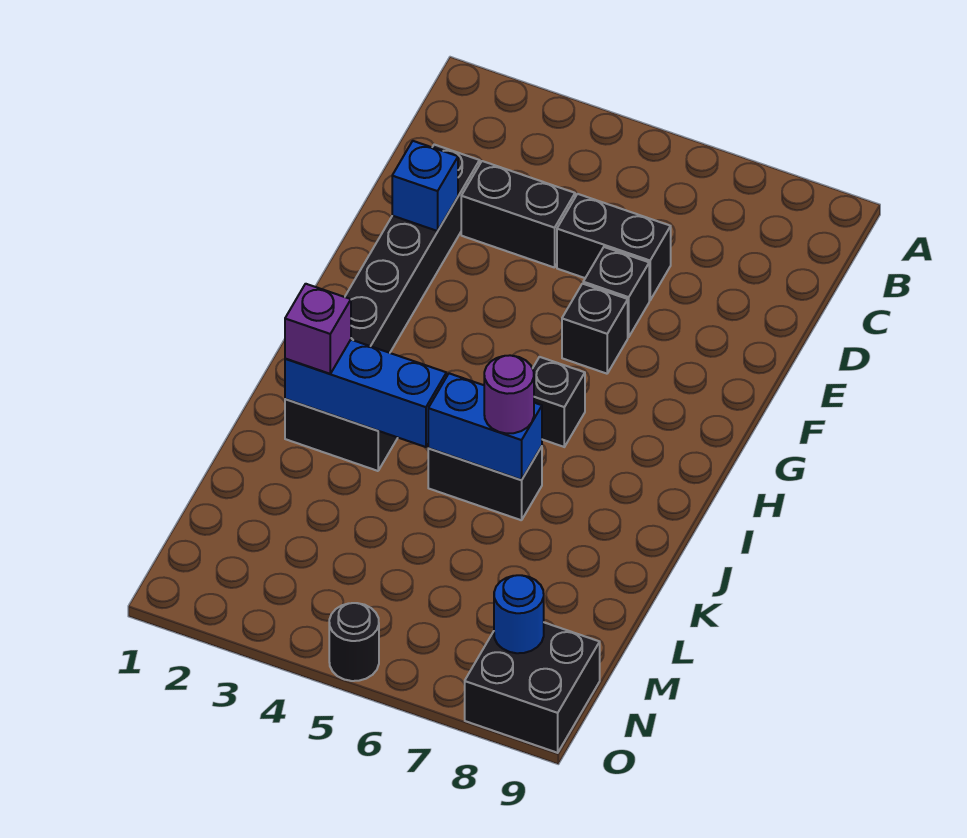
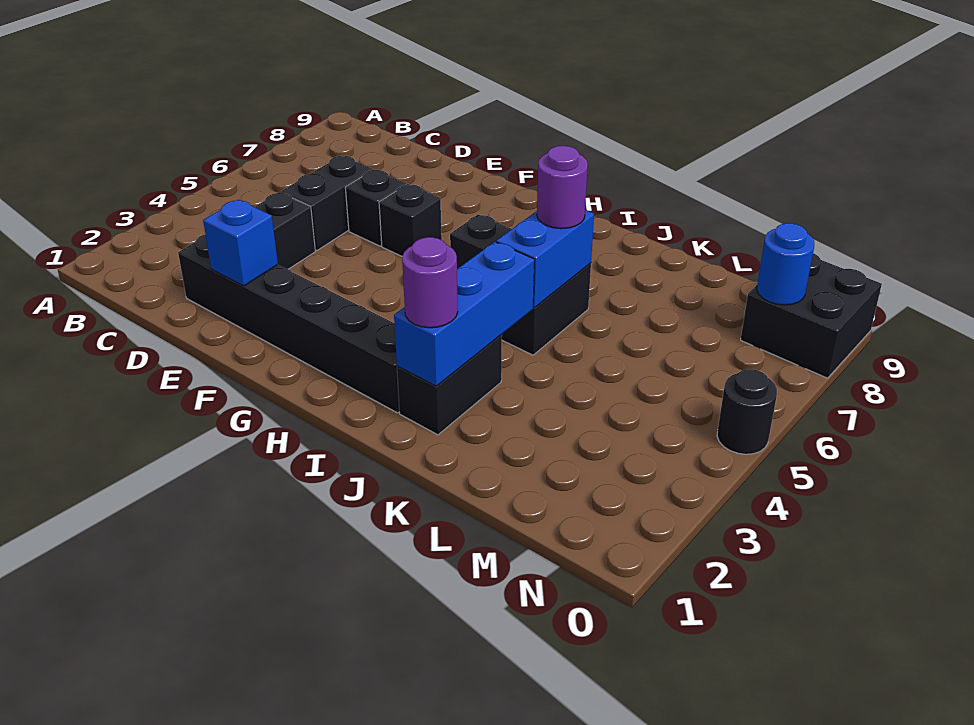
purple 1x1 brick [285,284,351,374] -> purple 1x1 round brick [402,237,458,328]

